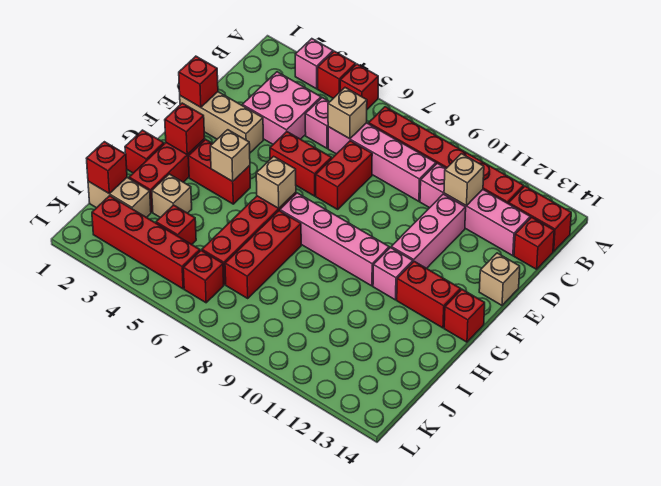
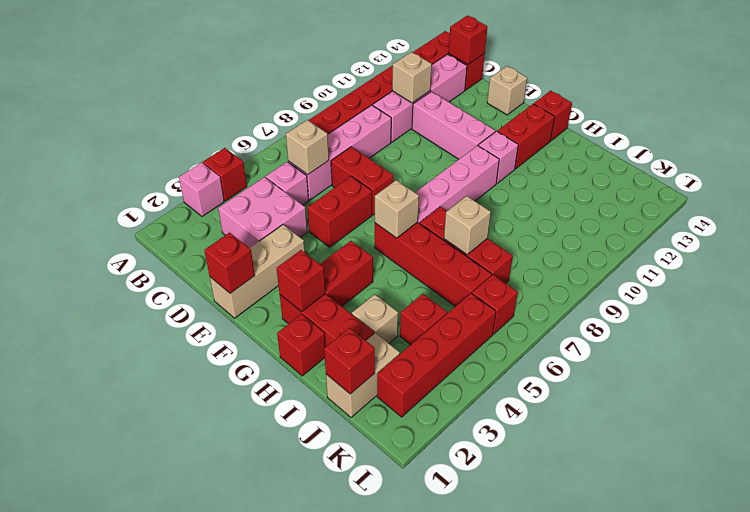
red 1x1 brick [340,64,378,109] -> red 1x1 brick moved to [448,16,487,65]
tan 1x1 brick [210,130,250,181] -> tan 1x1 brick moved to [444,196,491,254]

